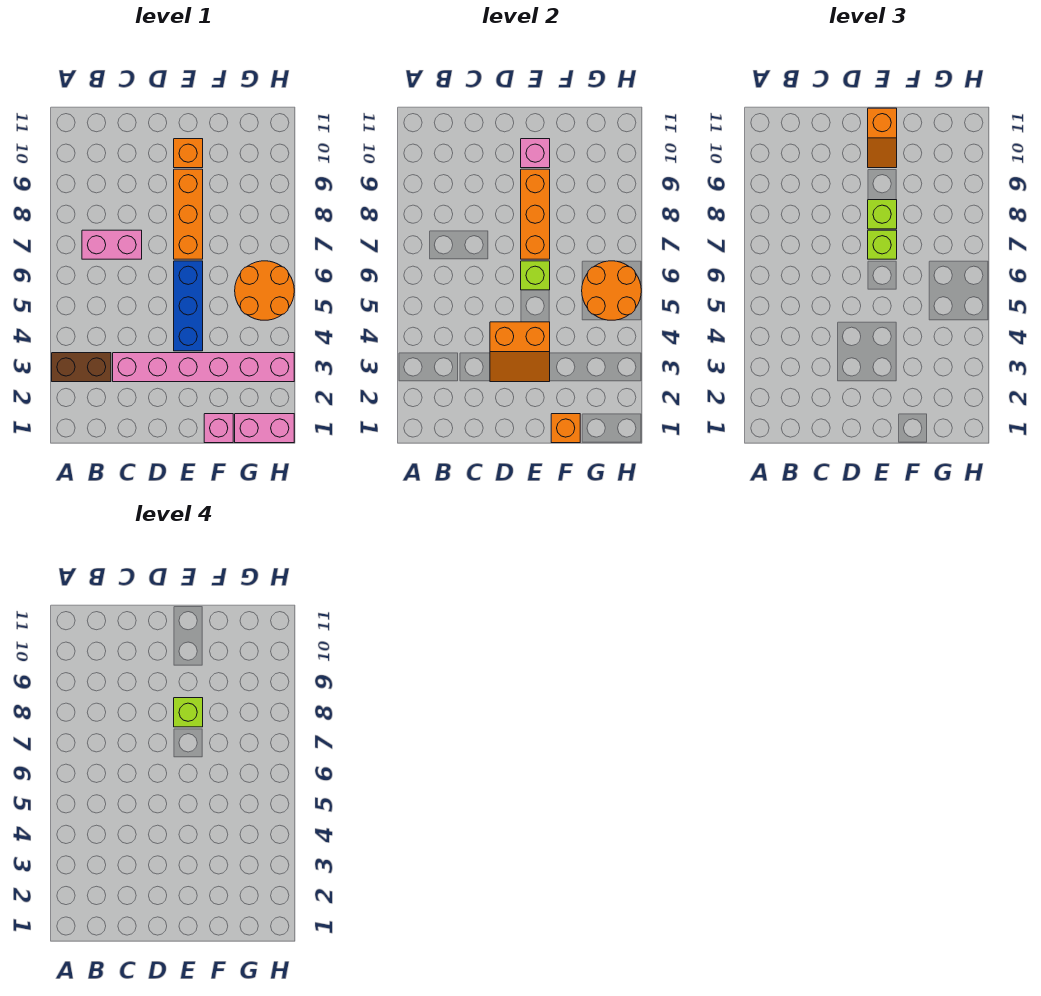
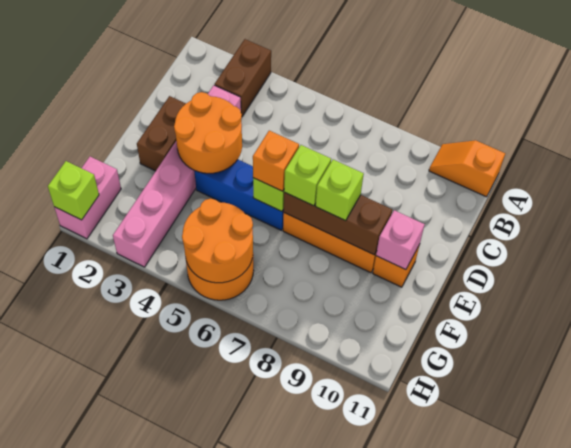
pink 1x2 brick [82,230,142,259] -> none
none -> brown 1x2 brick [137,96,186,171]
orange 2x2 slope [490,322,550,382] -> orange 2x2 round brick [174,92,242,173]
orange 1x3 brick [521,169,550,259] -> brown 1x3 brick [284,192,392,255]
lime 1x1 brick [174,698,203,727] -> lime 1x1 brick moved to [48,161,99,220]
orange 1x2 slope [868,108,897,168] -> orange 1x2 slope moved to [429,140,505,197]
pink 1x1 brick [204,414,233,443] -> none
orange 1x1 brick [551,414,580,443] -> orange 1x1 brick moved to [253,131,299,191]

